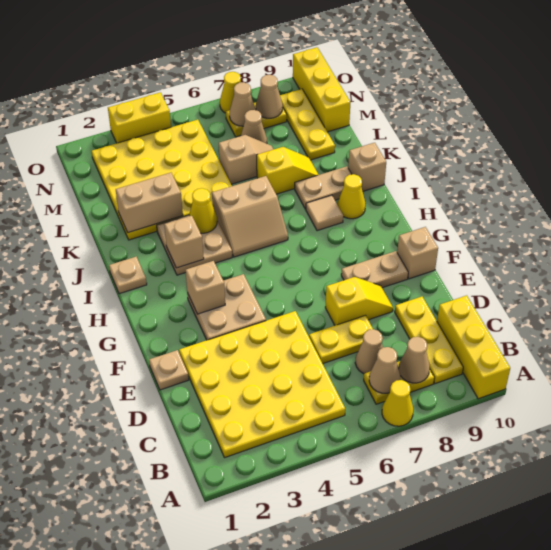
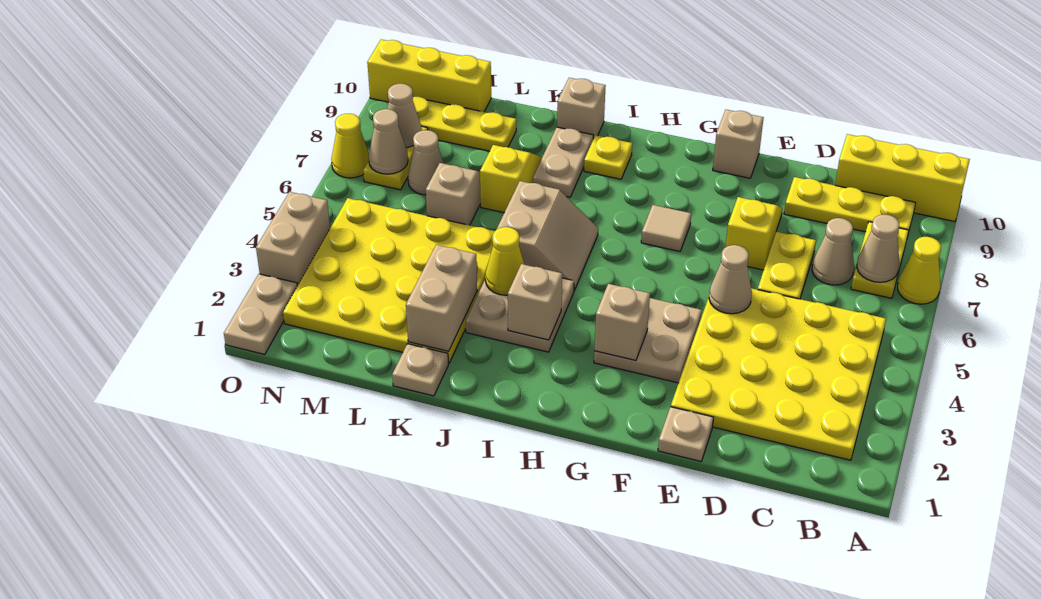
tan 1x1 cone [399,337,430,383] -> tan 1x1 cone moved to [709,245,752,314]
tan 1x2 plate [341,251,408,288] -> tan 1x2 plate moved to [224,274,297,354]
tan 1x1 plate [109,257,147,294] -> tan 1x1 plate moved to [392,344,448,396]
tan 1x1 tile [306,195,343,231] -> tan 1x1 tile moved to [641,205,691,251]
yellow 1x1 cone [338,174,366,219] -> yellow 1x1 plate [584,135,632,179]
yellow 1x2 brick [108,92,171,143] -> tan 1x2 brick [256,192,330,286]

